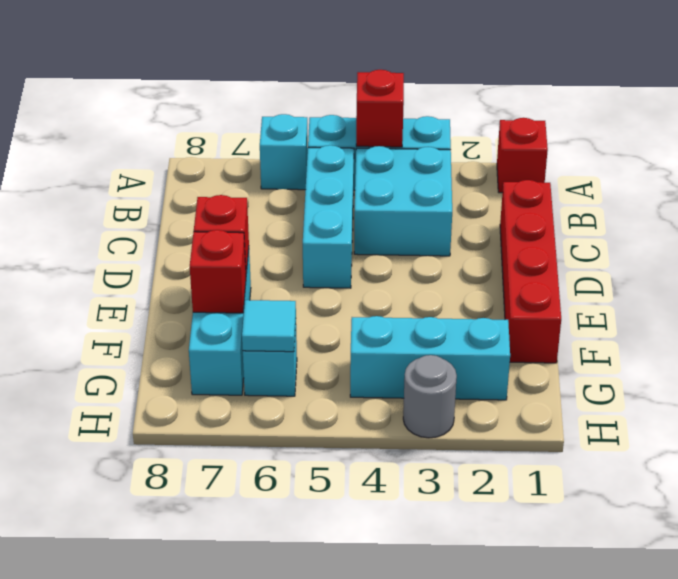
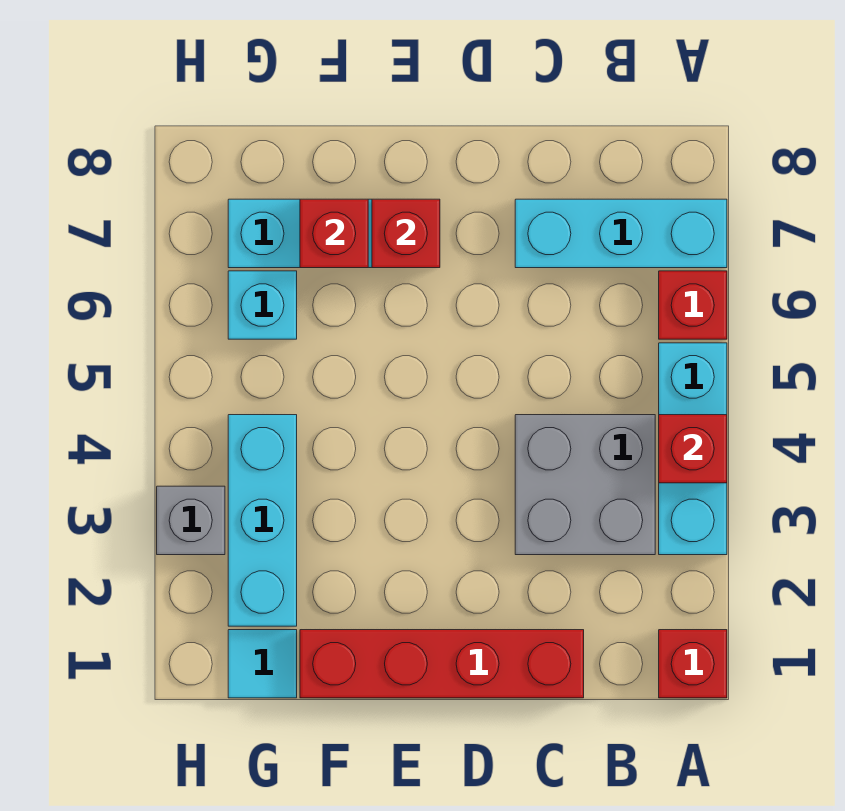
cyan 1x1 brick [260,114,308,190] -> red 1x1 brick [659,271,727,339]
cyan 2x2 brick [354,146,452,256] -> grey 2x2 brick [515,415,655,555]
cyan 1x3 brick [303,145,354,288] -> cyan 1x3 brick moved to [515,199,727,268]
cyan 1x1 tile [242,300,296,352] -> cyan 1x1 tile moved to [228,630,297,698]
grey 1x1 round brick [403,355,457,438] -> grey 1x1 brick [157,486,225,555]

